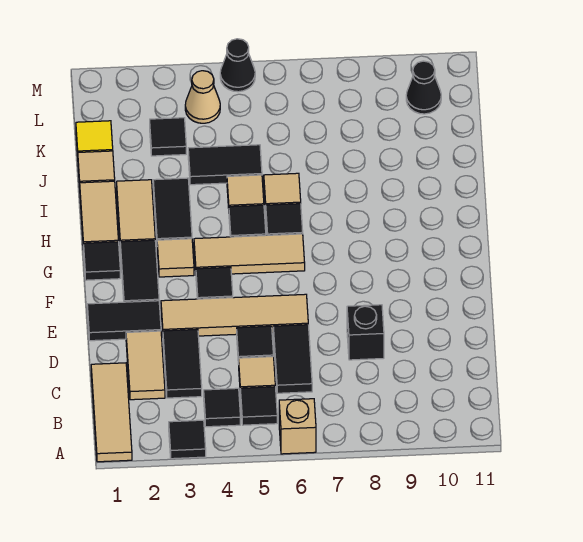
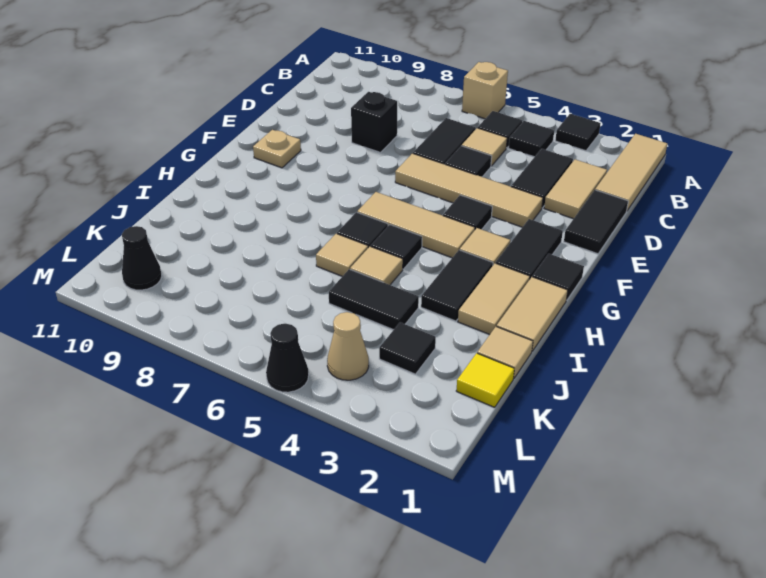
black 1x2 tile [87,301,161,341] -> black 1x2 tile turned to [564,190,628,254]
none -> tan 1x1 plate [253,130,301,168]

